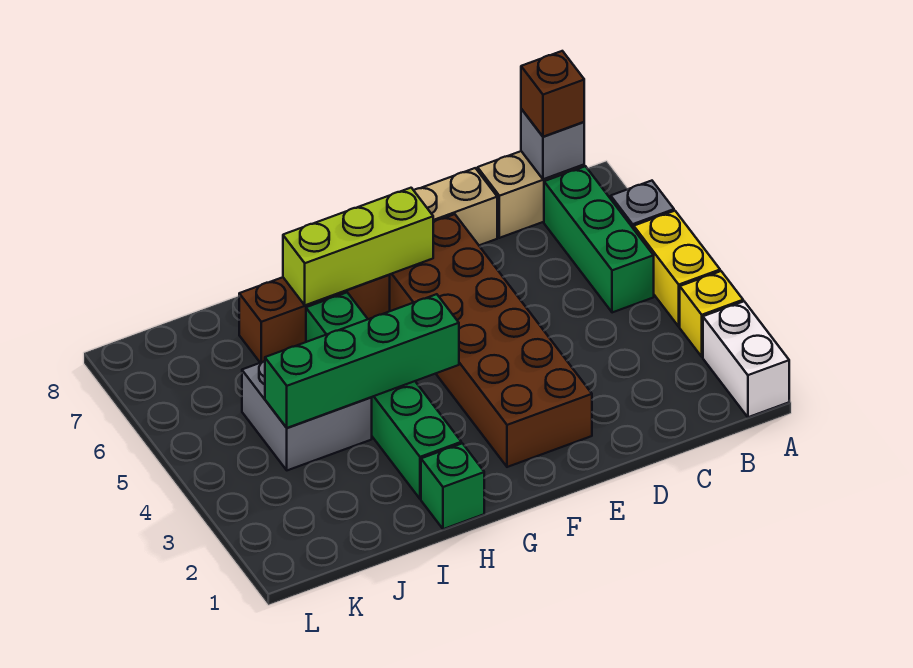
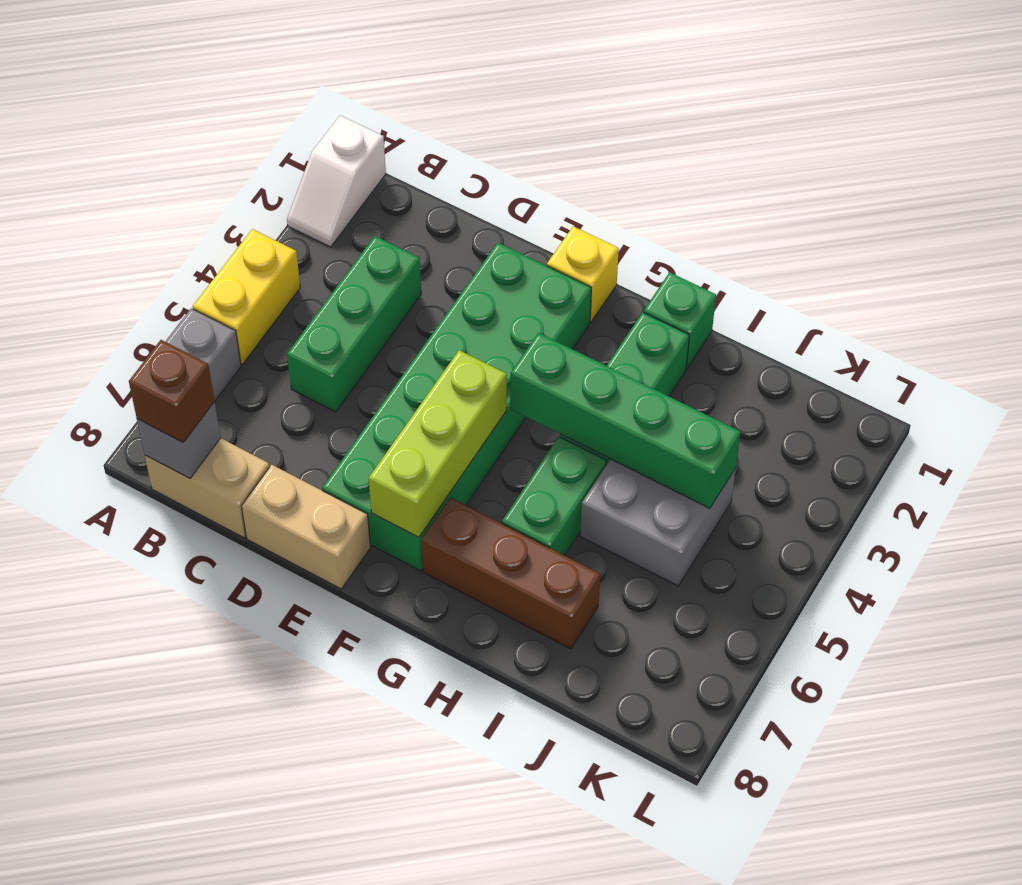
white 1x2 brick [703,301,789,417] -> white 1x2 slope [287,115,386,247]
yellow 1x1 brick [680,271,743,357] -> yellow 1x1 brick moved to [547,226,619,322]
green 1x3 brick [544,166,654,313] -> green 1x3 brick moved to [287,236,421,412]
brown 2x6 brick [390,214,592,467] -> green 2x6 brick [322,243,591,571]
lime 1x3 brick [283,188,433,305] -> lime 1x3 brick turned to [369,350,507,537]

